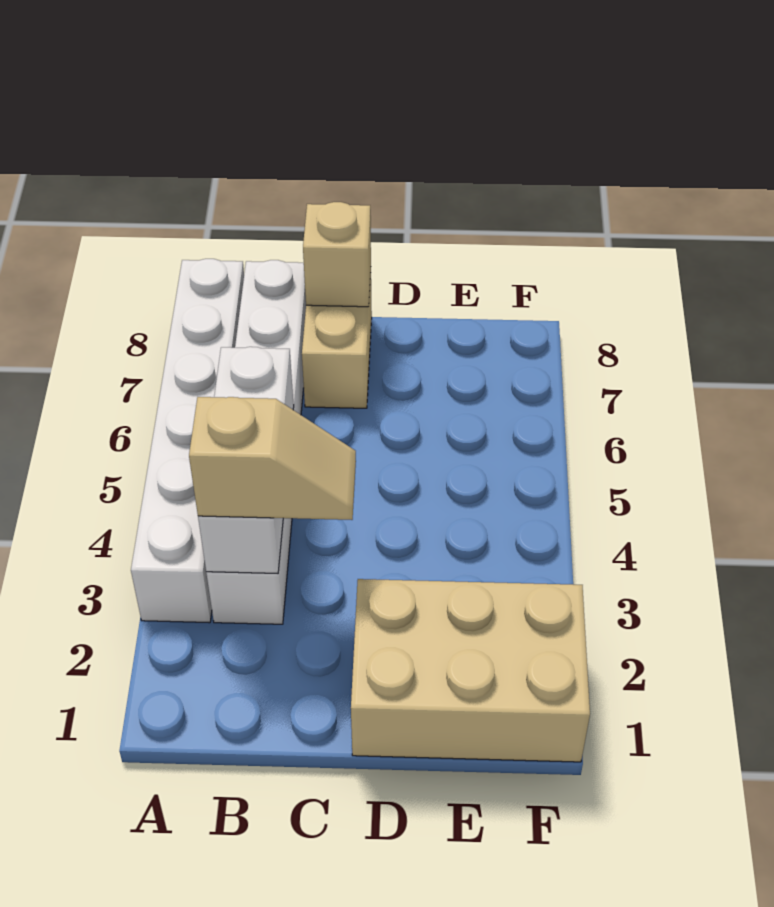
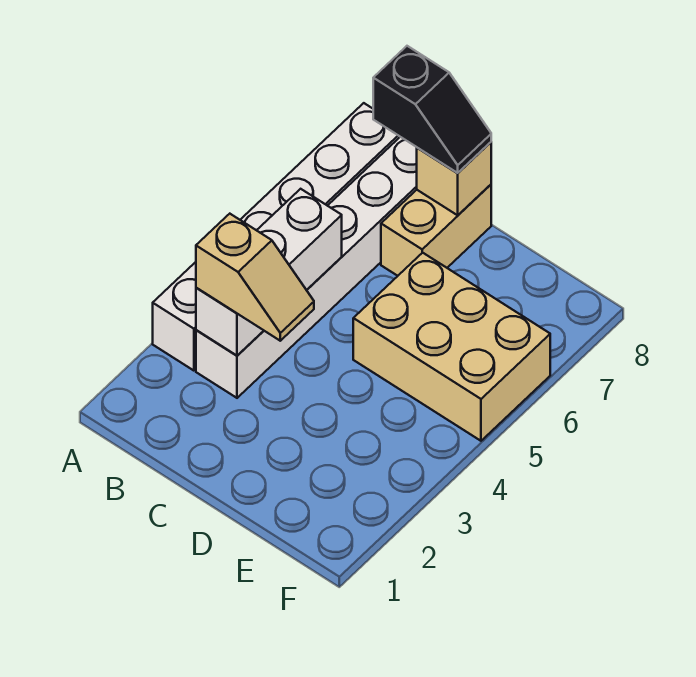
none -> black 1x2 slope [373,46,491,173]
tan 2x3 brick [351,579,590,762] -> tan 2x3 brick moved to [353,253,550,441]

